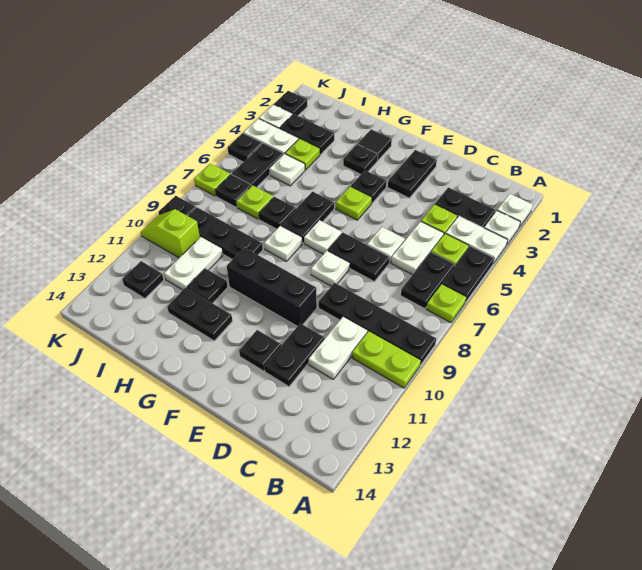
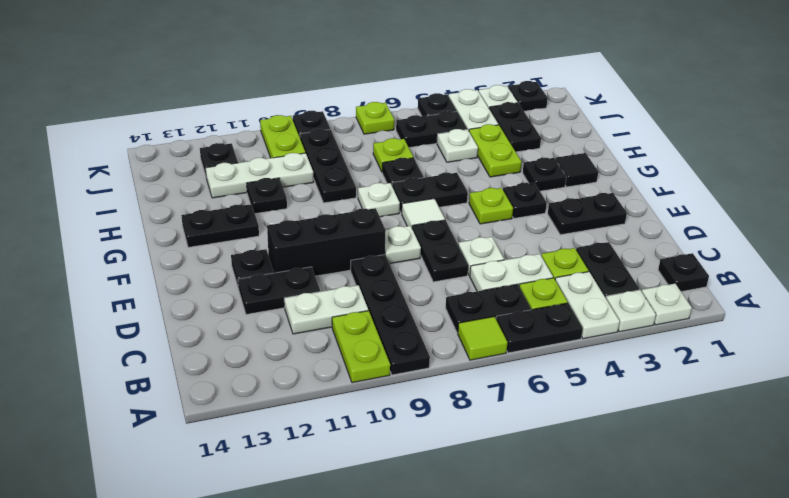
lime 1x1 plate [426,284,466,323] -> lime 1x1 tile [458,317,507,360]
black 1x3 brick [227,248,317,326] -> black 1x3 brick turned to [267,208,386,276]
white 1x1 plate [304,220,342,254] -> white 1x1 tile [402,199,445,227]
black 1x2 plate [167,288,232,341] -> black 1x2 plate turned to [181,204,259,247]
lime 1x1 plate [285,139,320,170] -> lime 1x2 plate [469,124,522,177]
white 1x2 plate [164,237,223,290] -> white 1x3 plate [205,153,314,198]
black 1x1 plate [215,174,252,207] -> black 1x1 plate moved to [658,253,709,292]
lime 1x2 slope [141,209,200,258] -> lime 1x2 plate [260,115,305,158]

